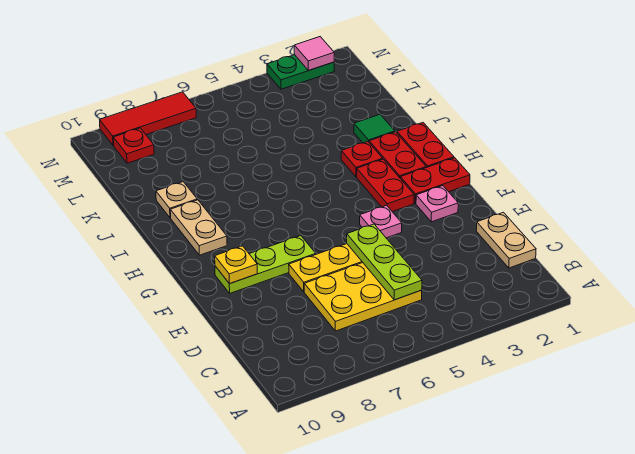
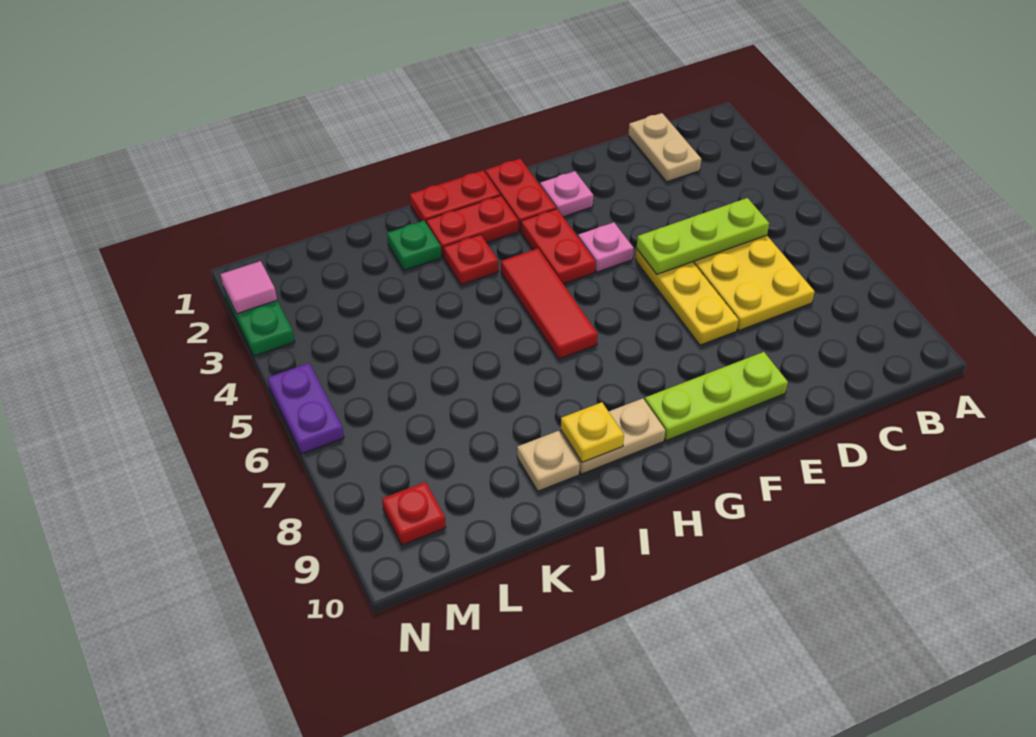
tan 1x2 plate [476,212,536,268] -> tan 1x2 plate turned to [628,113,701,182]
lime 1x3 plate [215,236,316,293] -> lime 1x3 plate turned to [645,352,788,441]
yellow 1x1 plate [215,246,257,284] -> yellow 1x1 plate moved to [561,402,624,462]
red 1x2 plate [357,159,414,212] -> red 1x2 plate turned to [521,209,595,284]
green 1x1 tile [354,115,395,143] -> green 1x1 plate [387,221,441,270]
none -> purple 1x2 plate [268,363,344,454]
red 1x3 tile [100,92,196,146] -> red 1x3 tile moved to [501,248,598,359]

